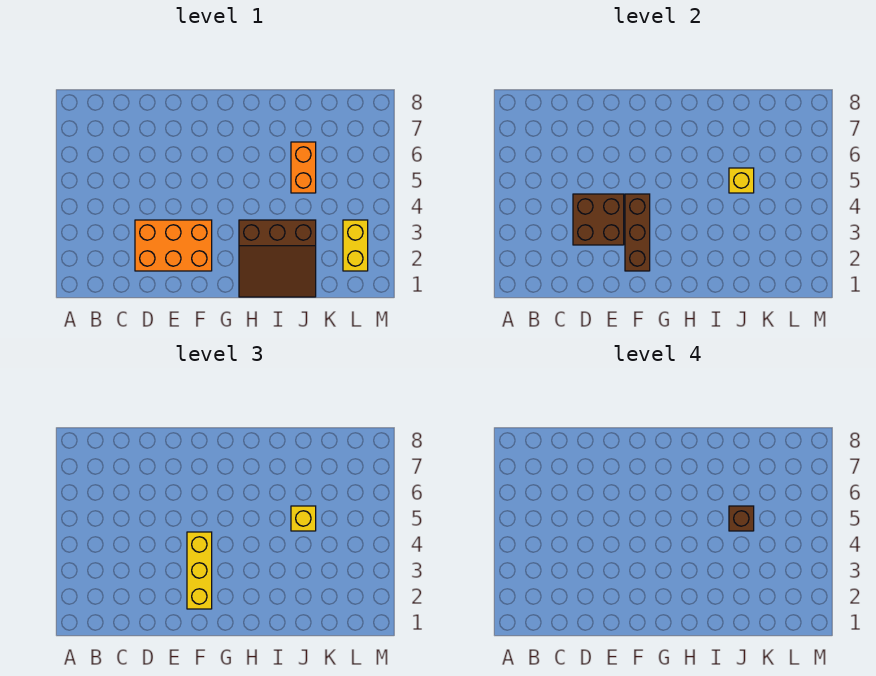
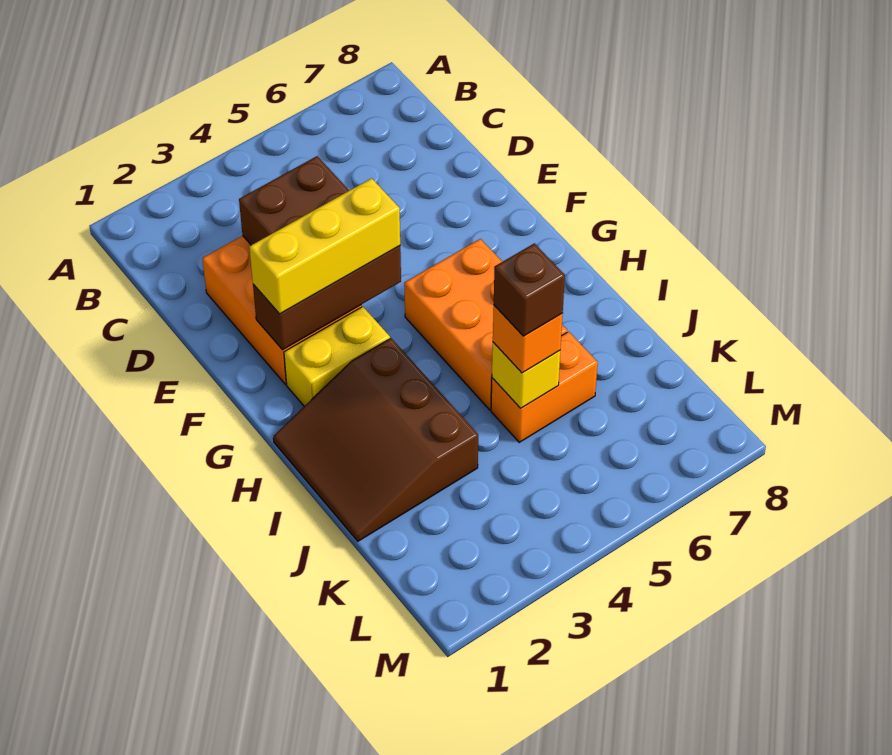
none -> orange 2x3 brick [404,239,567,410]
yellow 1x1 brick [291,506,316,531] -> orange 1x1 brick [493,305,563,373]
yellow 1x2 brick [343,220,368,271] -> yellow 1x2 brick moved to [284,307,390,406]

